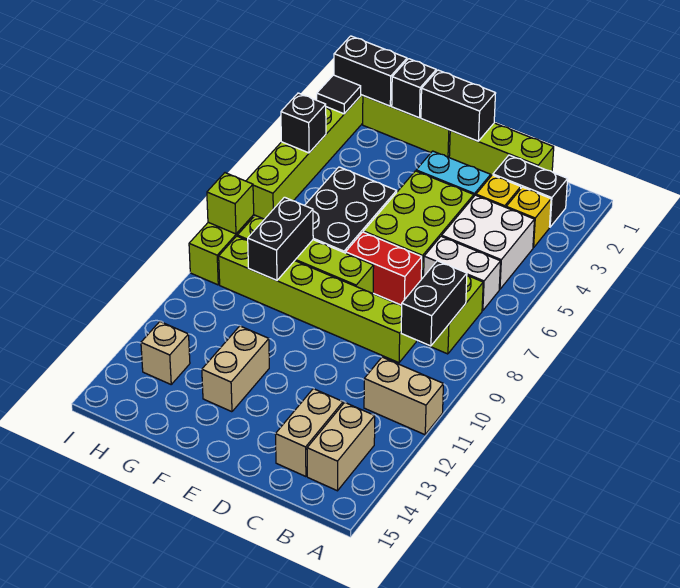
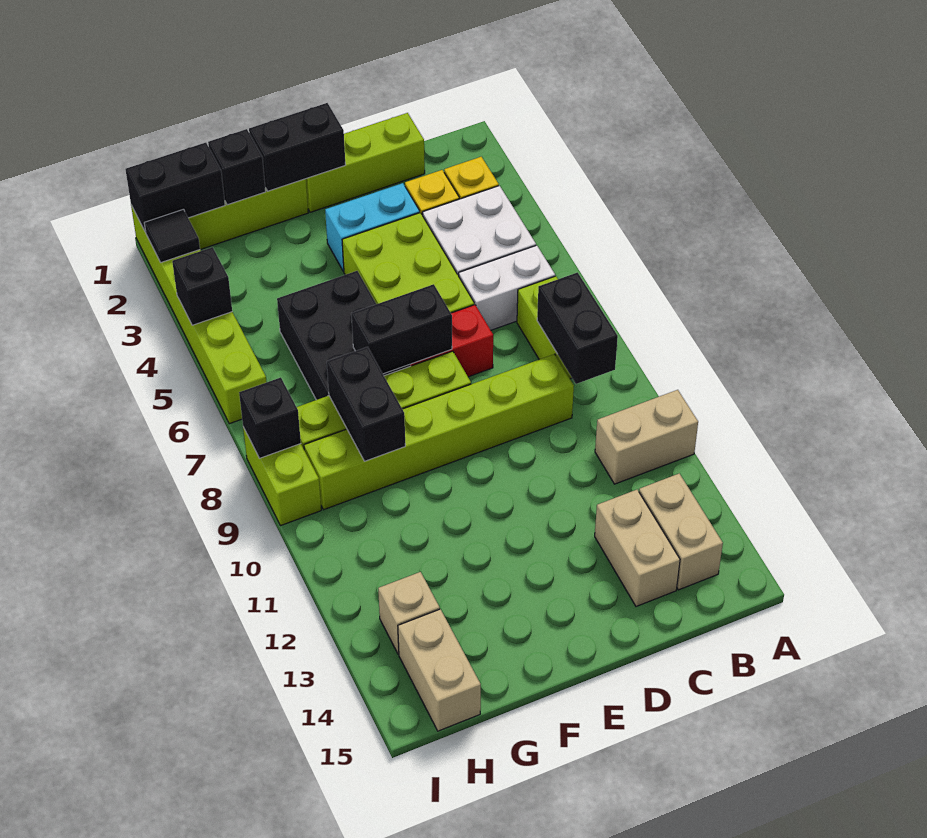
black 1x2 brick [493,155,568,227] -> black 1x2 brick moved to [351,284,452,374]
tan 1x2 brick [202,326,269,412] -> tan 1x2 brick moved to [398,609,481,731]
lime 1x1 brick [207,173,254,234] -> black 1x1 brick [239,378,301,458]

